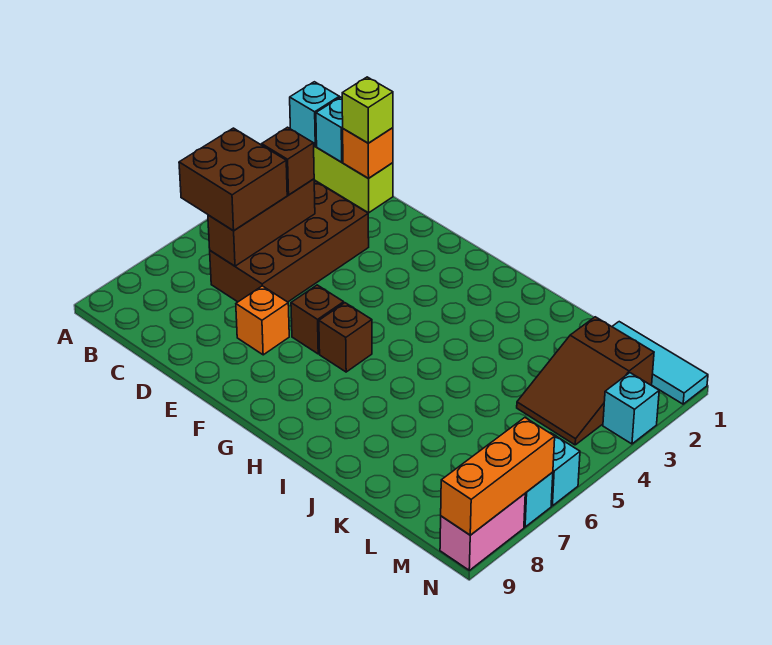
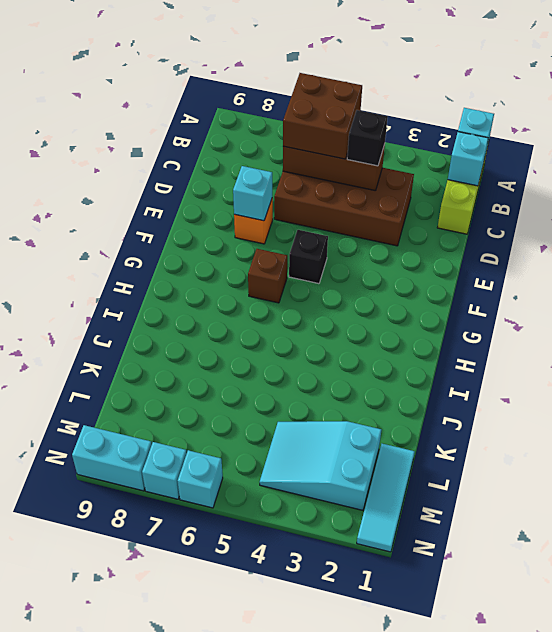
orange 1x1 brick [343,128,393,179] -> none
lime 1x1 brick [342,77,393,143] -> none
brown 1x1 brick [262,127,314,195] -> black 1x1 brick [347,110,388,166]
none -> black 1x1 brick [289,230,328,284]
brown 1x1 brick [291,285,344,354] -> none
brown 2x3 slope [517,317,654,445] -> cyan 2x3 slope [260,421,381,510]
cyan 1x1 brick [603,373,659,444] -> cyan 1x1 brick moved to [233,166,272,221]
orange 1x3 brick [441,418,555,535] -> none
pink 1x2 brick [440,494,525,570] -> cyan 1x2 brick [72,425,152,491]

